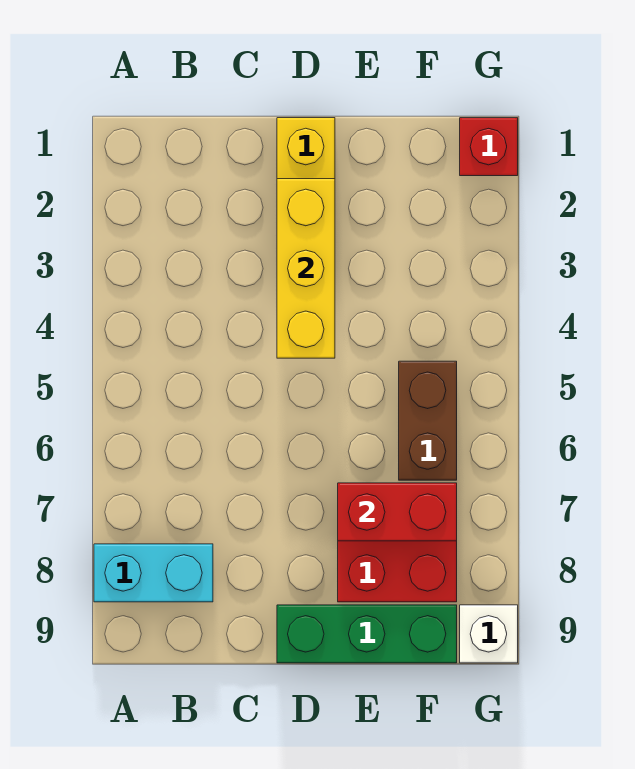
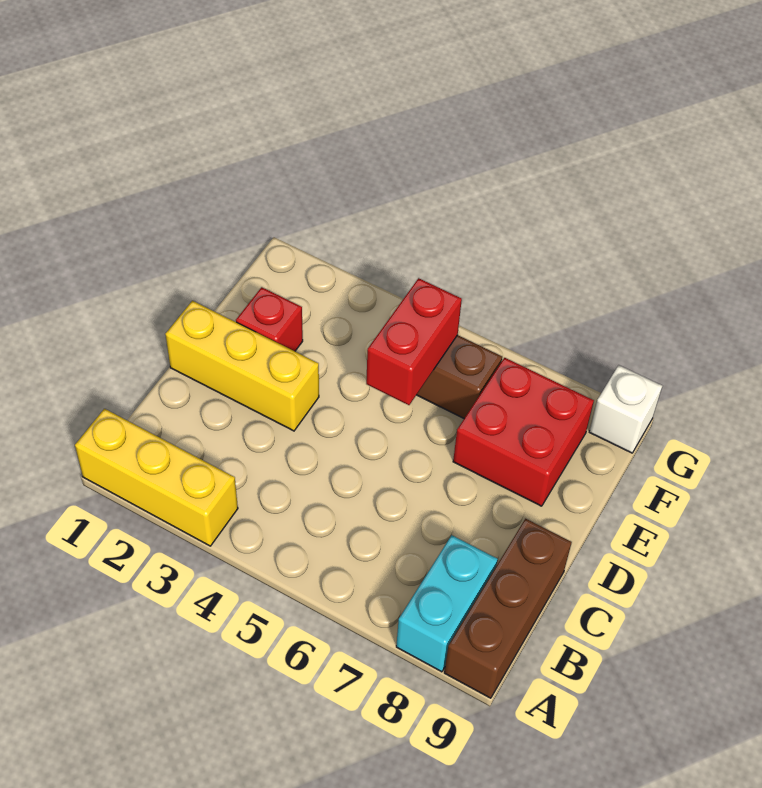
none -> brown 1x3 brick [444,519,572,698]
yellow 1x3 brick [277,179,335,358] -> yellow 1x3 brick moved to [75,409,238,546]
green 1x3 brick [277,605,457,663] -> none
red 1x2 brick [338,483,457,541] -> red 1x2 brick moved to [366,278,462,405]
red 1x1 brick [460,118,518,176] -> red 1x1 brick moved to [236,287,303,351]

